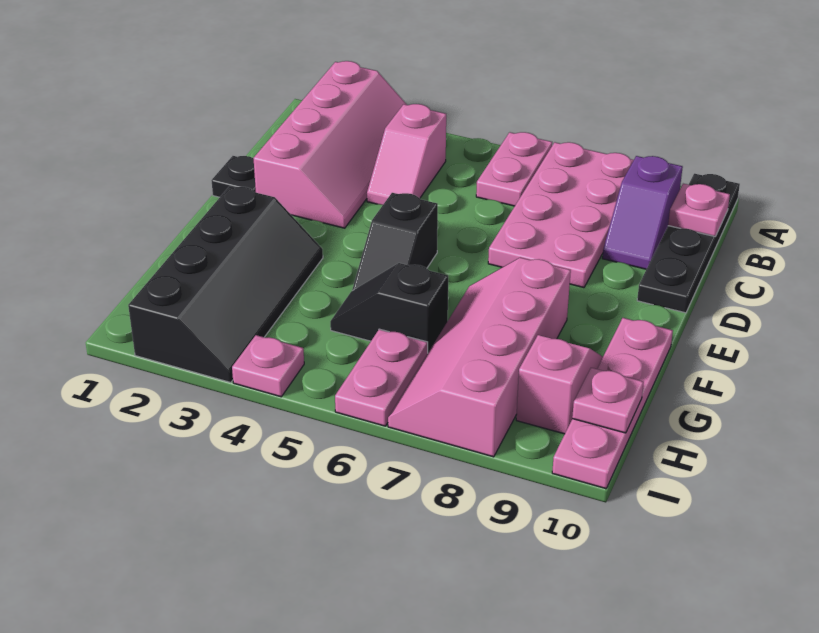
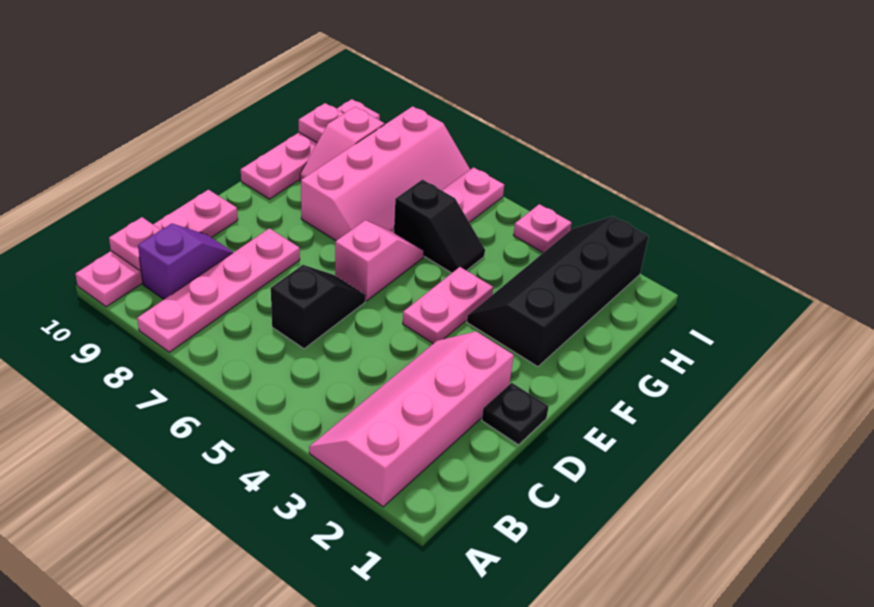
pink 1x2 plate [476,132,552,206] -> pink 1x2 plate moved to [403,267,493,344]
pink 2x4 plate [488,142,634,288] -> pink 1x4 plate [137,228,300,352]
black 1x4 plate [637,174,740,313] -> pink 1x4 plate [76,190,238,307]
pink 1x2 slope [367,104,446,205] -> pink 1x2 slope moved to [335,220,424,301]
black 1x2 slope [352,193,438,291] -> black 1x2 slope moved to [271,265,366,349]

